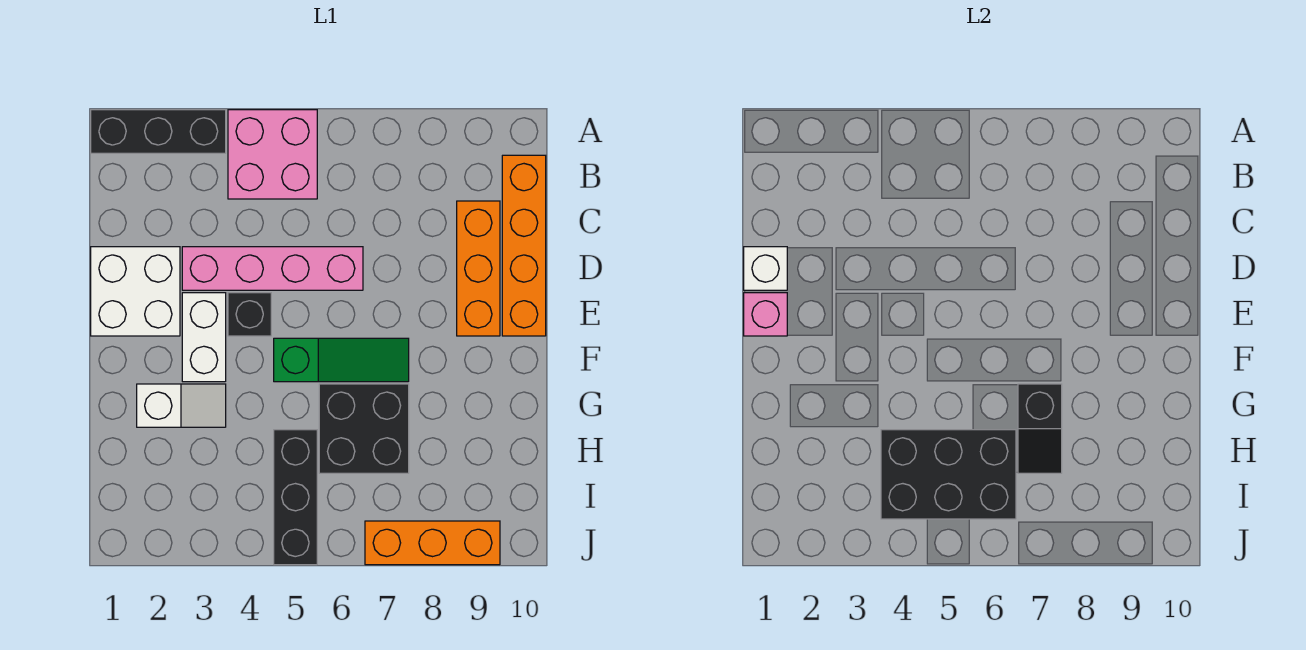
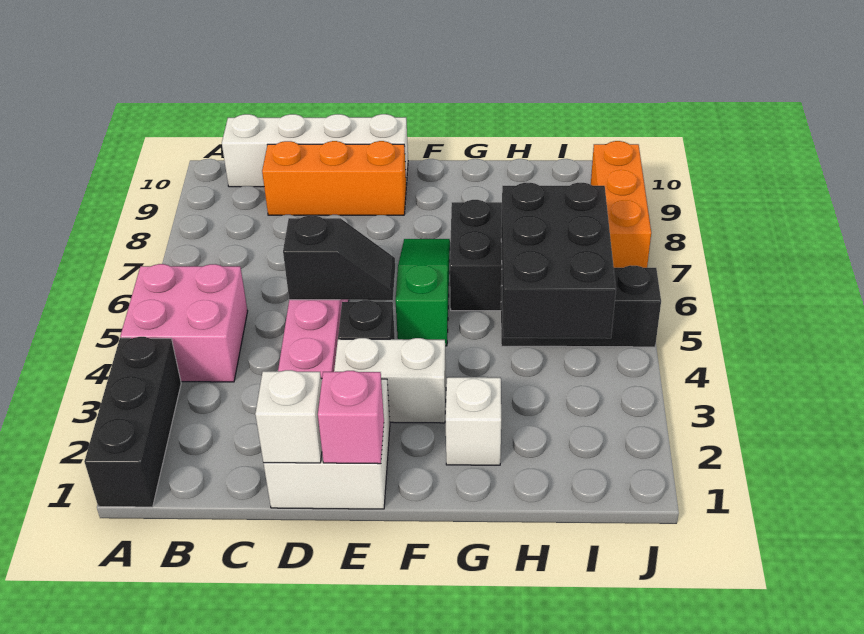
orange 1x4 brick [502,155,546,336] -> white 1x4 brick [222,114,408,187]
black 1x2 slope [1018,384,1062,473] -> black 1x2 slope moved to [283,216,395,300]

